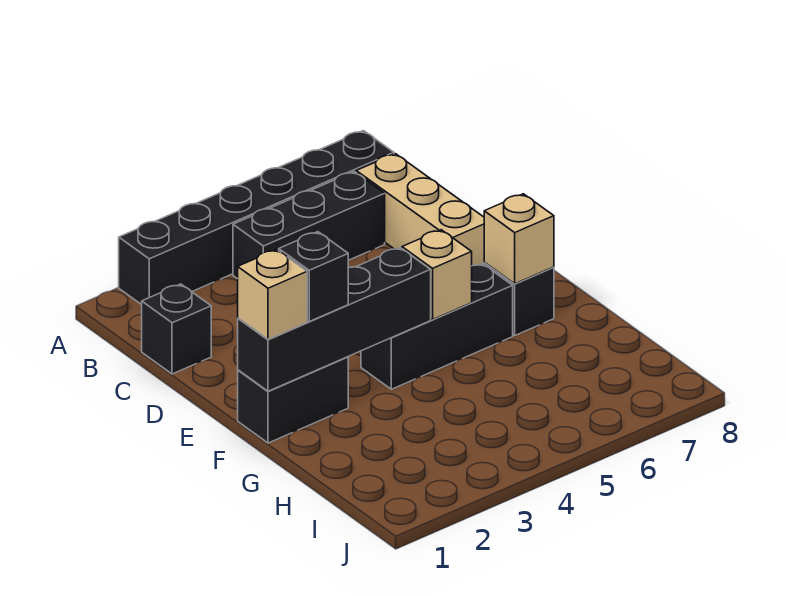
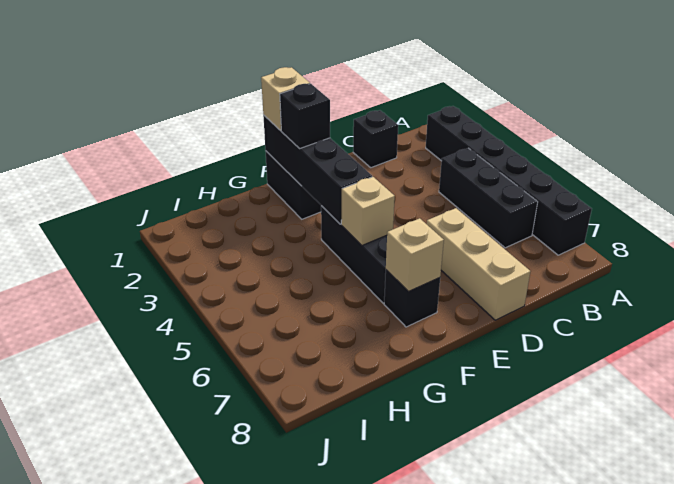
tan 1x3 brick [356,154,484,266] -> tan 1x3 brick turned to [427,208,531,320]

